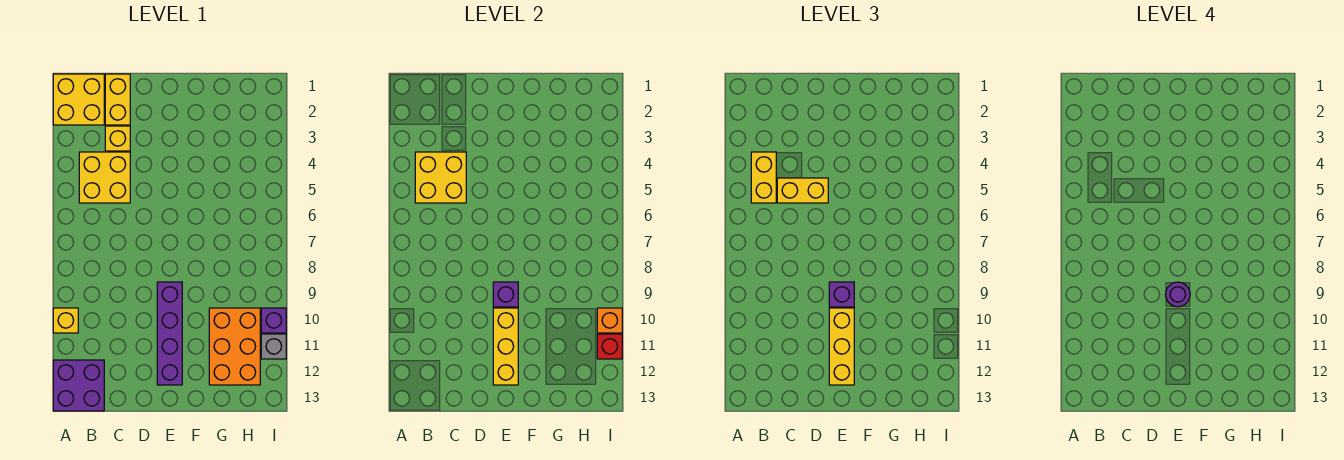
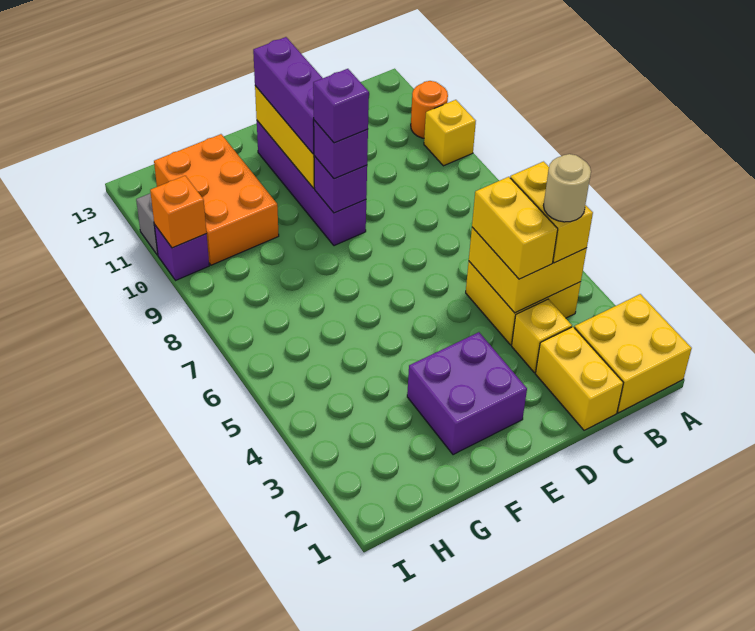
none -> orange 1x1 round brick [411,81,448,138]
purple 2x2 brick [53,360,104,411] -> purple 2x2 brick moved to [407,332,527,455]
none -> tan 1x1 round brick [544,154,591,222]
yellow 1x2 brick [777,178,828,203] -> yellow 1x2 brick turned to [472,177,558,279]
purple 1x1 round brick [1166,282,1190,307] -> purple 1x1 brick [313,69,369,143]
yellow 1x3 brick [829,308,854,385] -> purple 1x3 brick [253,37,323,154]
red 1x1 brick [597,334,622,359] -> none

